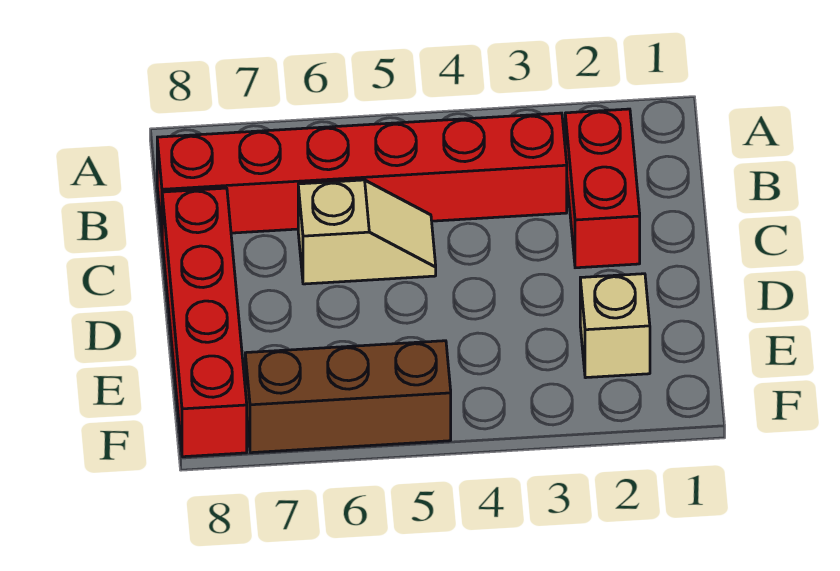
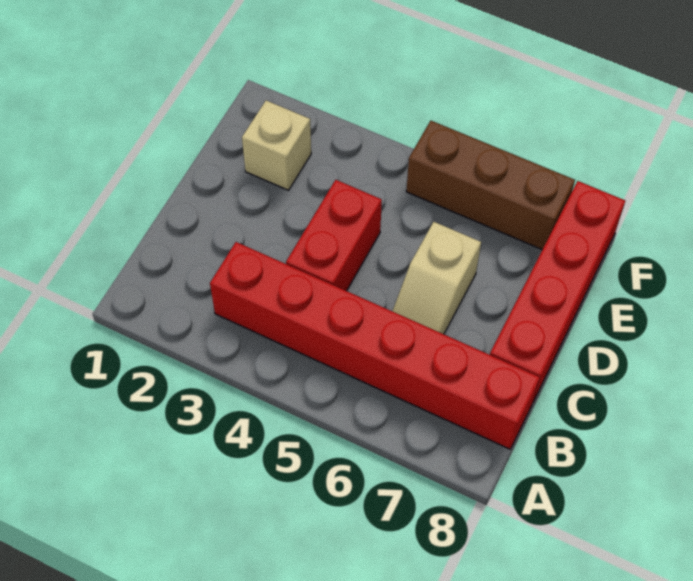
red 1x2 brick [565,109,640,268] -> red 1x2 brick moved to [286,180,382,291]
tan 1x2 slope [298,180,436,284] -> tan 1x2 slope turned to [392,222,481,334]

